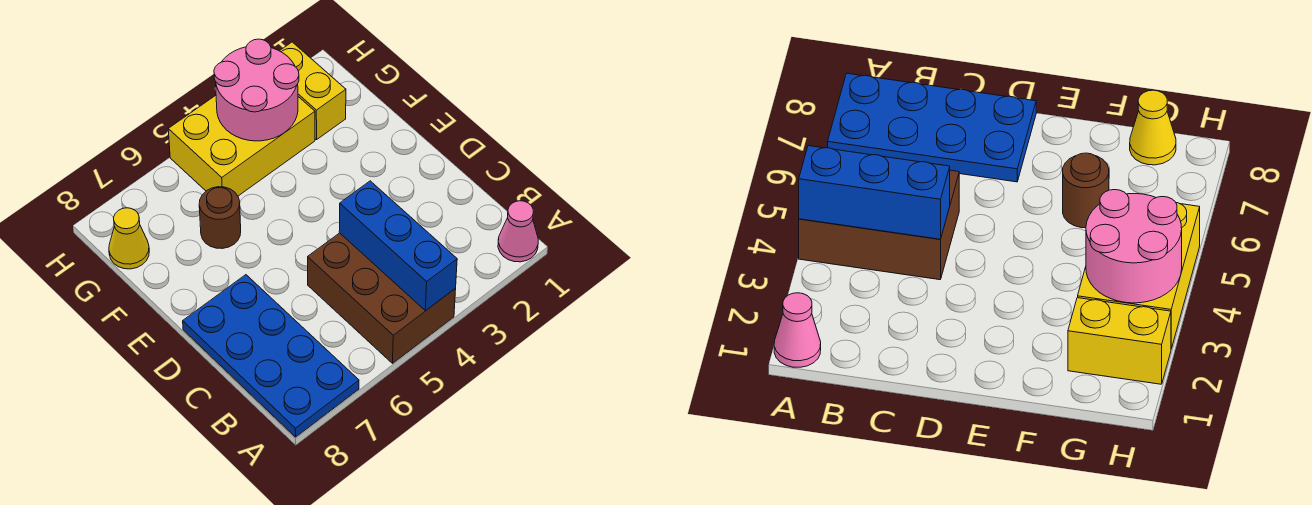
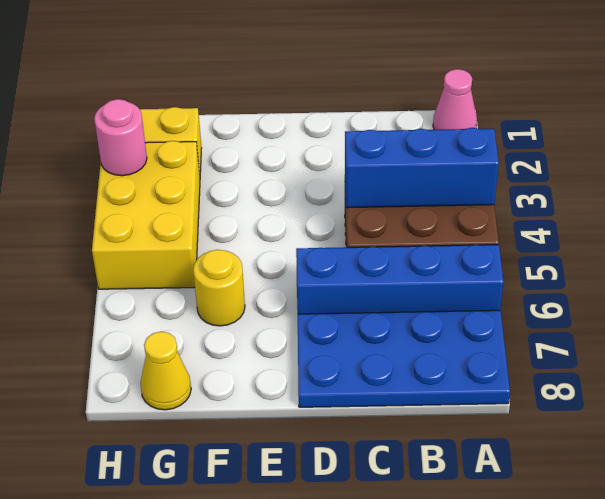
none -> blue 1x4 brick [296,245,503,314]
brown 1x1 round brick [199,187,241,249] -> yellow 1x1 round brick [193,250,245,326]
pink 2x2 round brick [214,39,299,141] -> pink 1x1 round brick [94,99,147,176]

